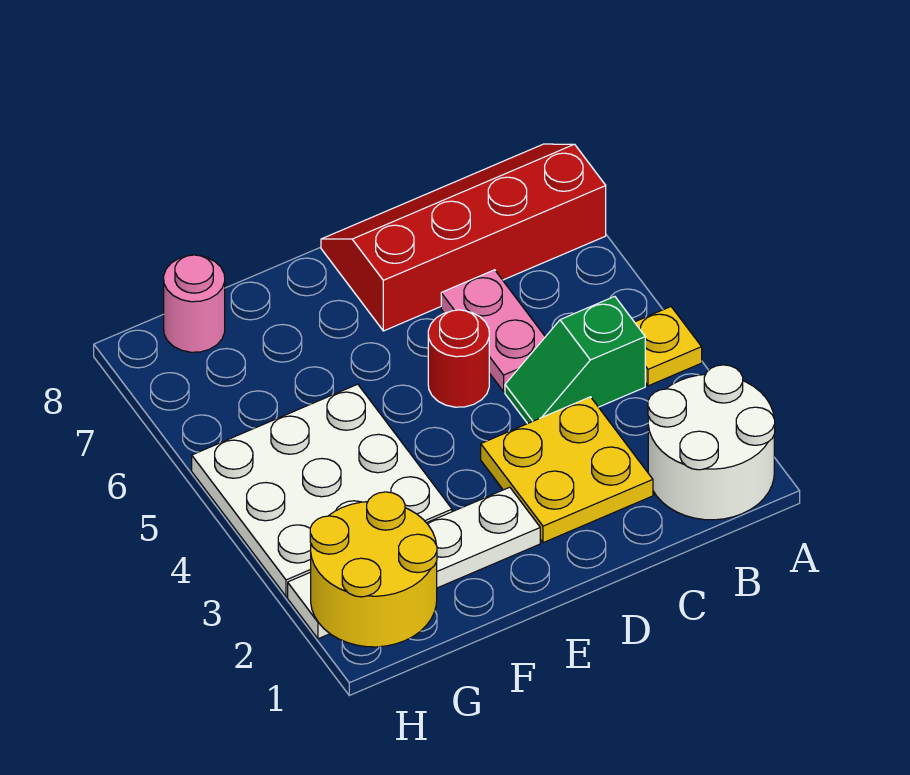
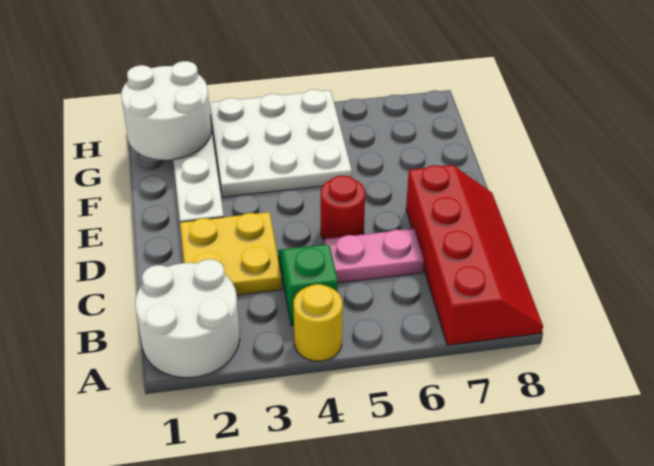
yellow 1x1 plate [635,307,702,386] -> yellow 1x1 round brick [293,284,342,361]
yellow 2x2 round brick [310,492,437,647] -> white 2x2 round brick [121,61,211,160]
pink 1x1 round brick [164,255,225,352] -> none

